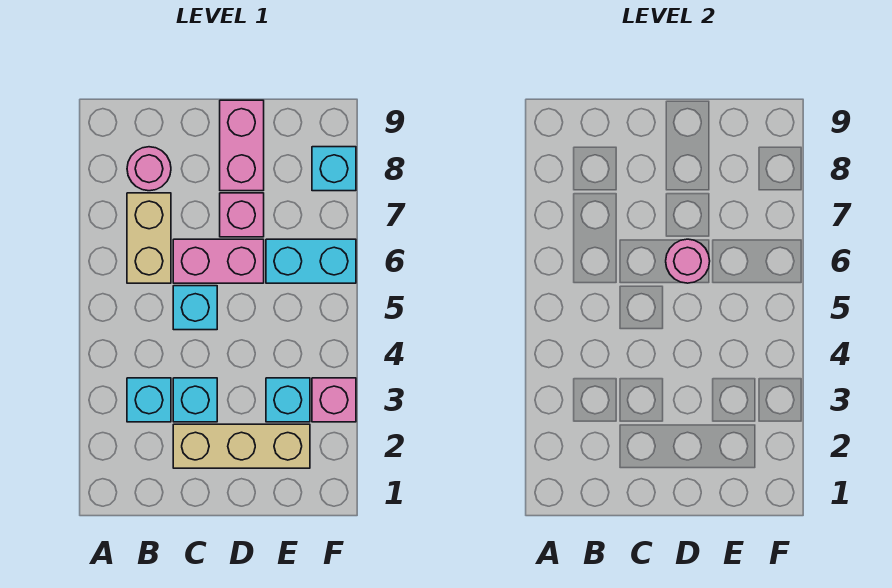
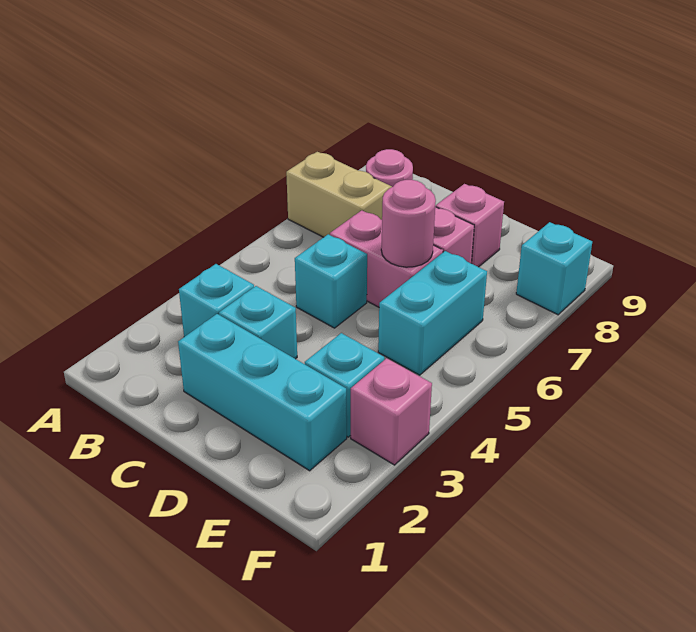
tan 1x2 brick [127,193,171,283] -> tan 1x2 brick turned to [286,152,392,237]
tan 1x3 brick [173,424,310,468] -> cyan 1x3 brick [178,314,347,471]
pink 1x2 brick [220,100,264,191] -> pink 1x1 brick [436,184,504,267]
cyan 1x2 brick [266,239,356,283] -> cyan 1x2 brick turned to [378,251,487,375]

